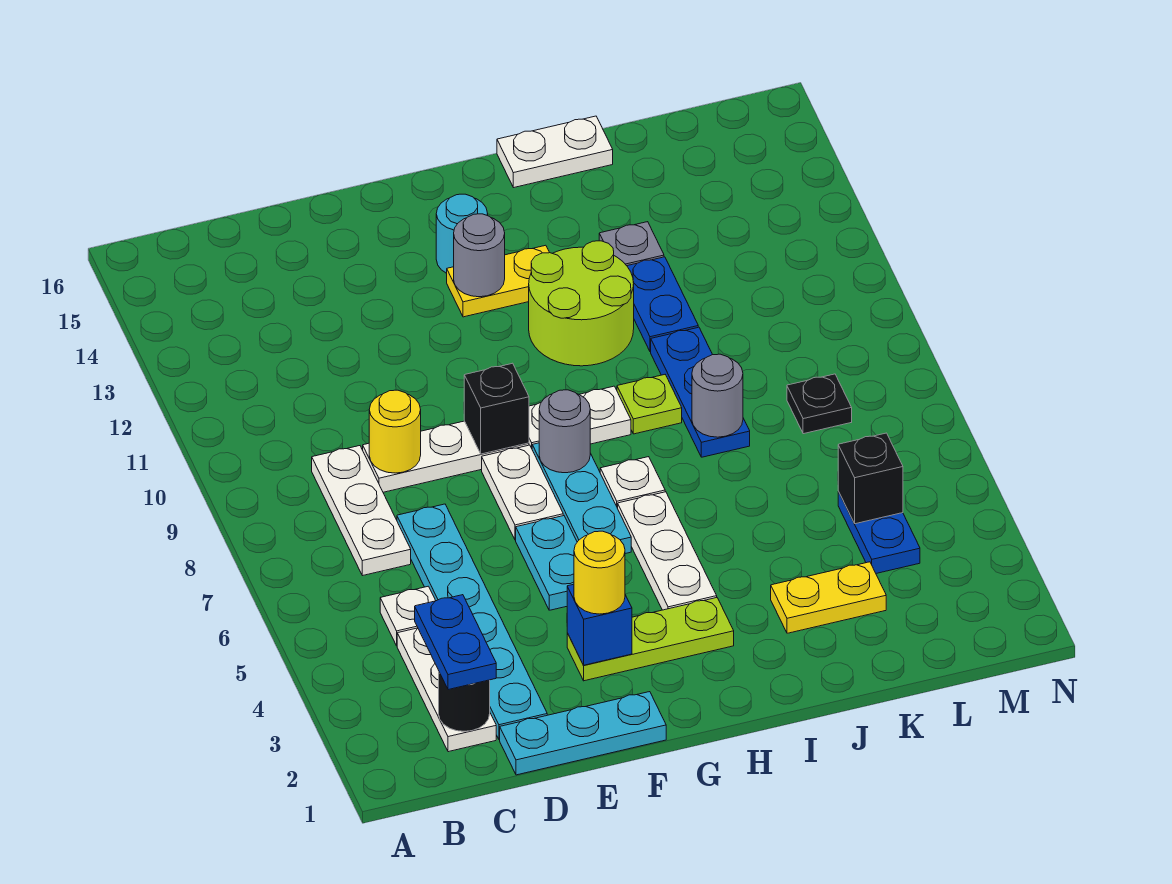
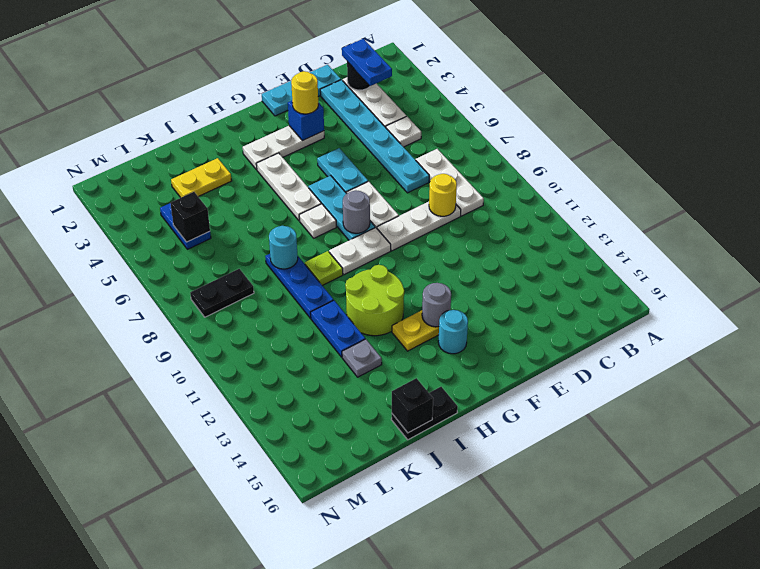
lime 1x3 plate [567,598,734,681] -> white 1x3 plate [243,126,324,170]
black 1x1 brick [464,363,529,454] -> black 1x1 brick moved to [392,378,433,433]
white 1x2 plate [497,116,613,188] -> black 1x2 plate [391,387,458,440]
grey 1x1 round brick [692,354,743,437] -> cyan 1x1 round brick [269,226,298,269]
black 1x1 plate [787,374,852,434] -> black 1x2 plate [190,269,254,317]

